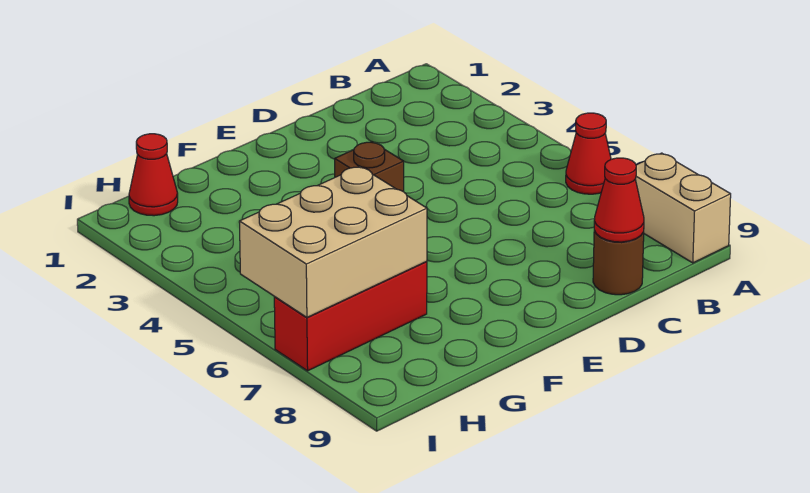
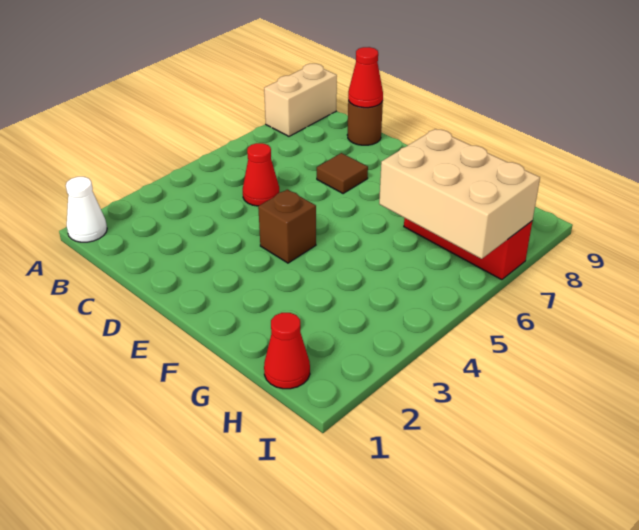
none -> white 1x1 cone [66,177,107,242]
red 1x1 cone [566,113,611,194] -> red 1x1 cone moved to [243,143,279,206]
none -> brown 1x1 tile [317,153,368,194]

